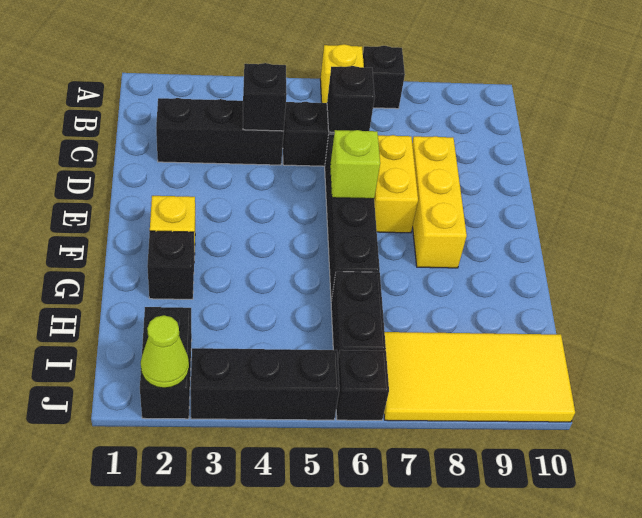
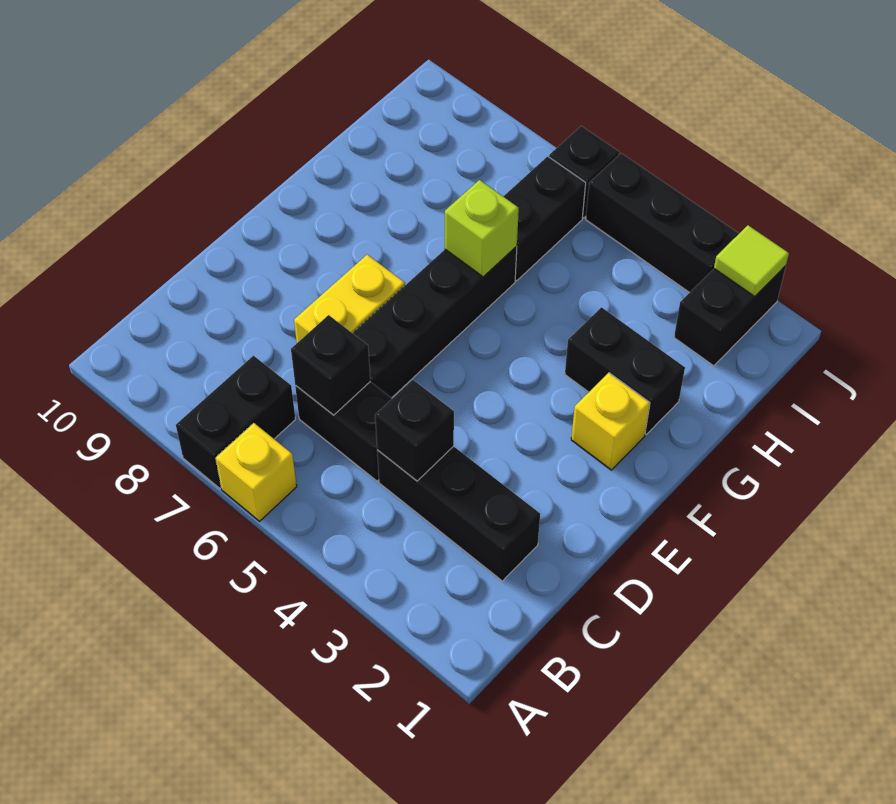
black 1x1 brick [363,46,405,109] -> black 1x2 brick [176,356,296,488]
yellow 1x3 brick [412,136,467,268] -> none
lime 1x1 brick [330,130,380,199] -> lime 1x1 brick moved to [445,180,519,277]
black 1x1 brick [147,231,194,299] -> black 1x2 brick [565,307,685,434]
yellow 2x4 tile [384,332,575,422] -> none
lime 1x1 cone [141,315,189,388] -> lime 1x1 tile [714,225,789,297]

